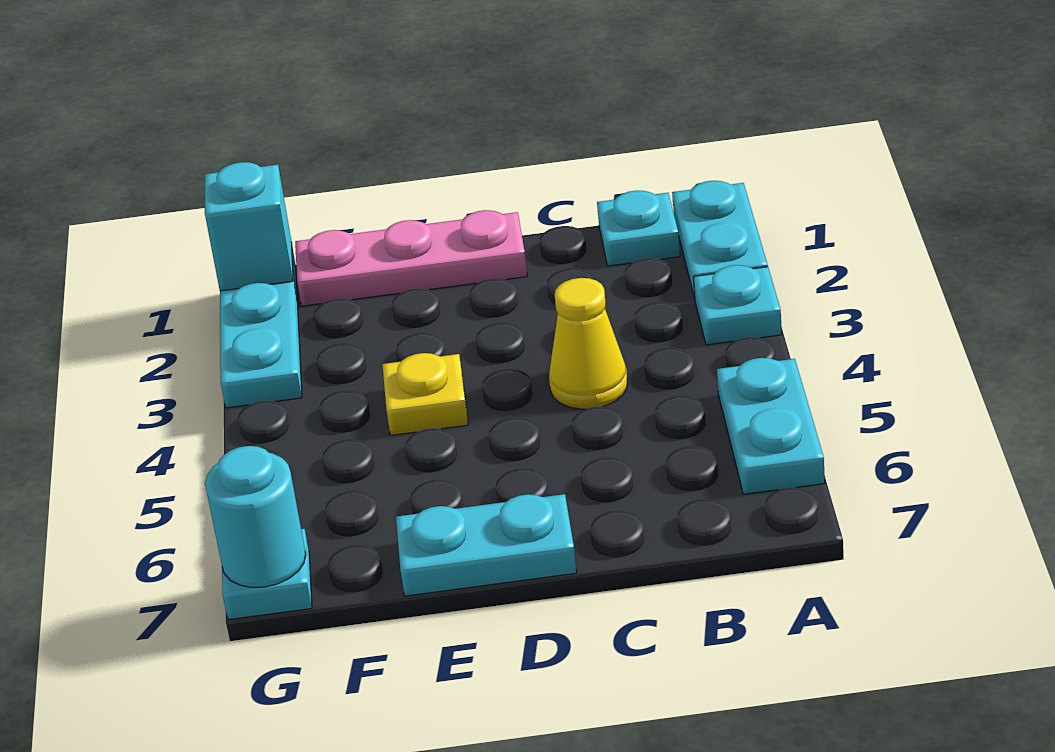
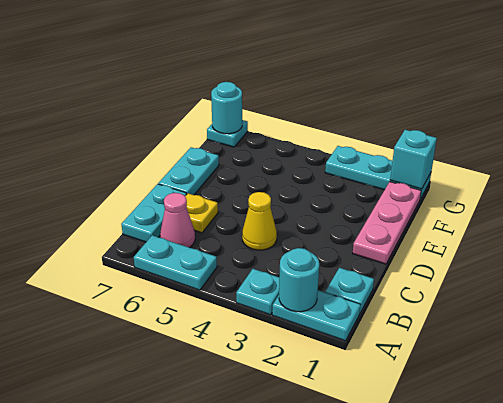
none -> cyan 1x1 round brick [279,248,319,312]
none -> pink 1x1 cone [160,193,195,248]
none -> cyan 1x2 plate [121,184,187,242]
yellow 1x1 plate [382,353,468,435] -> yellow 1x1 plate moved to [185,193,218,233]

